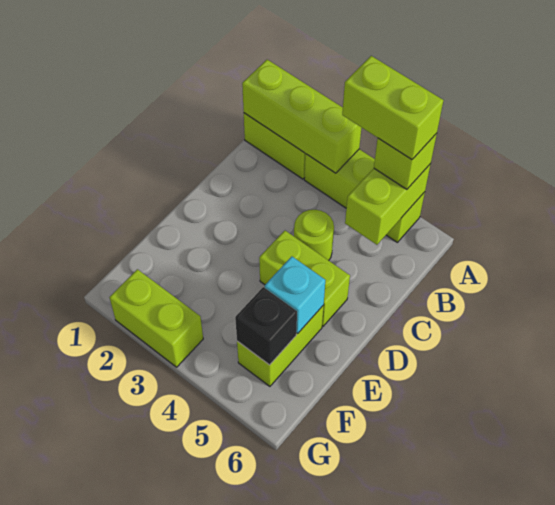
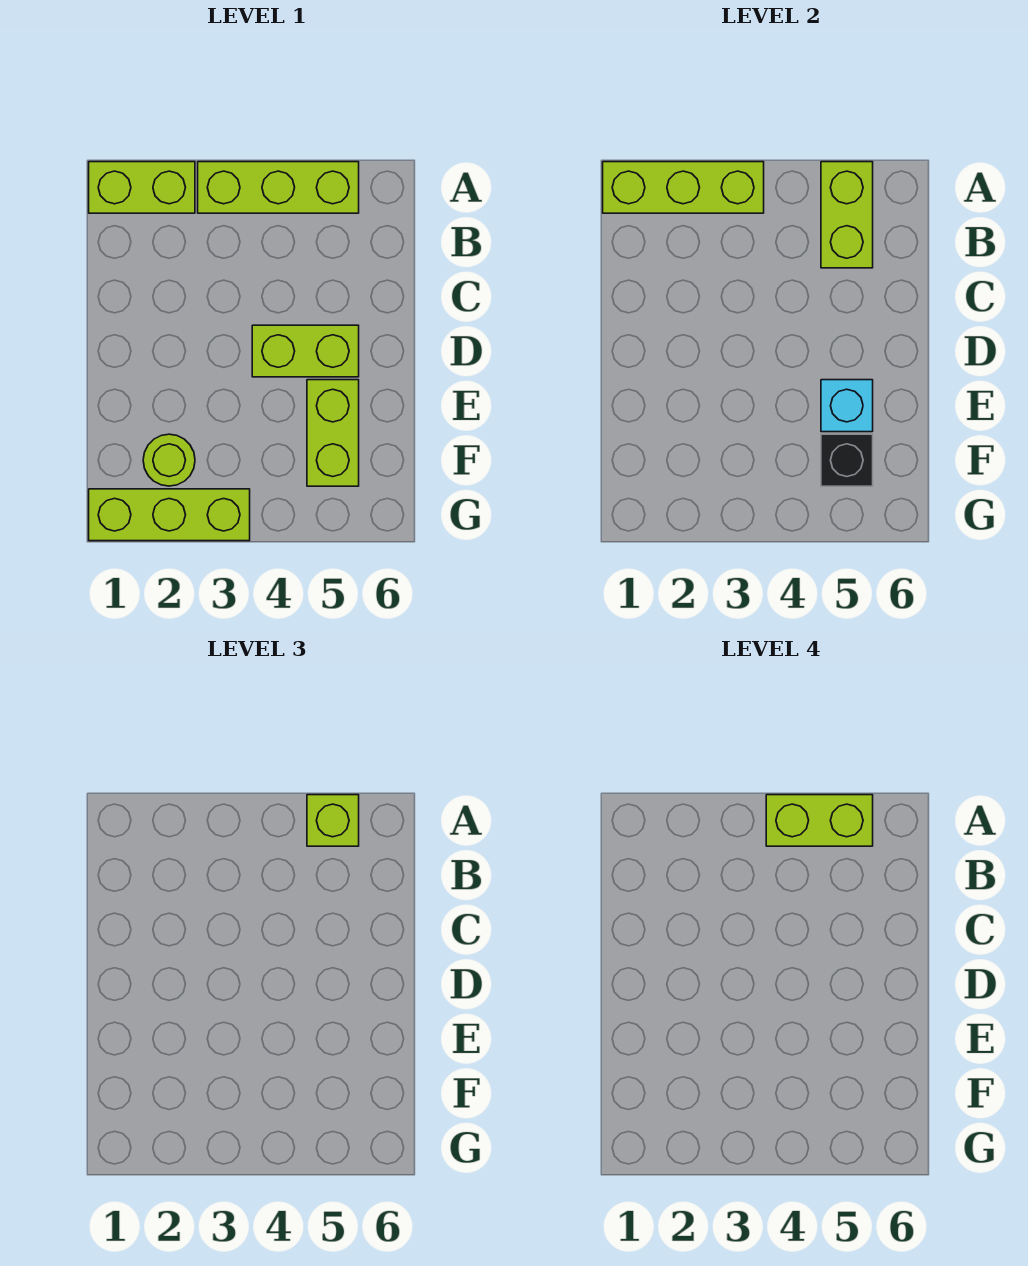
lime 1x1 round brick [294,210,334,260] -> lime 1x1 round brick moved to [143,434,195,486]
lime 1x2 brick [110,269,203,367] -> lime 1x3 brick [89,489,250,541]

